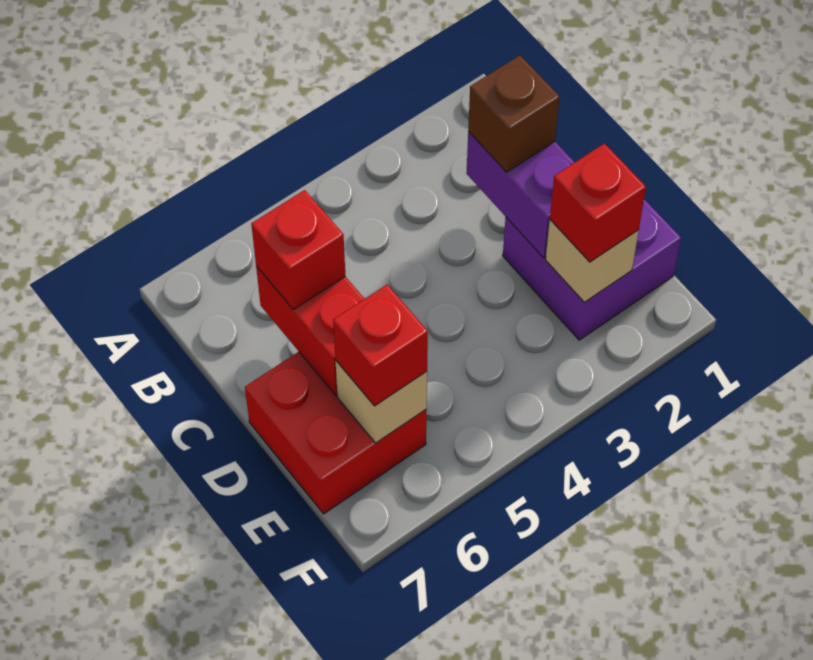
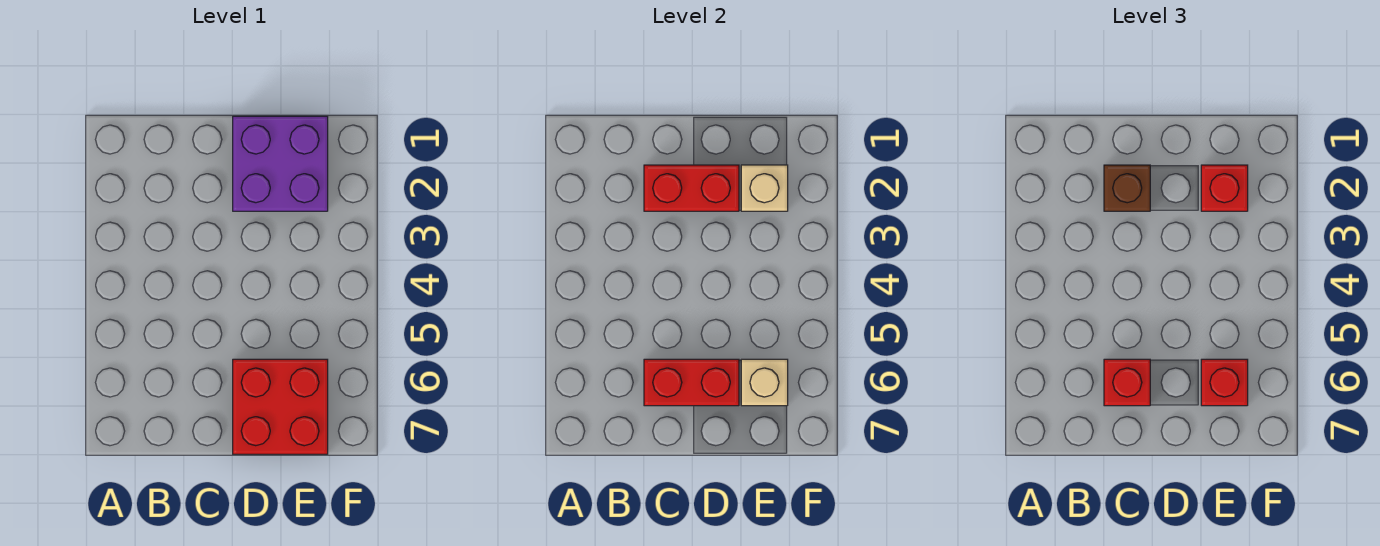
purple 1x2 brick [466,132,575,258] -> red 1x2 brick [644,165,739,211]

